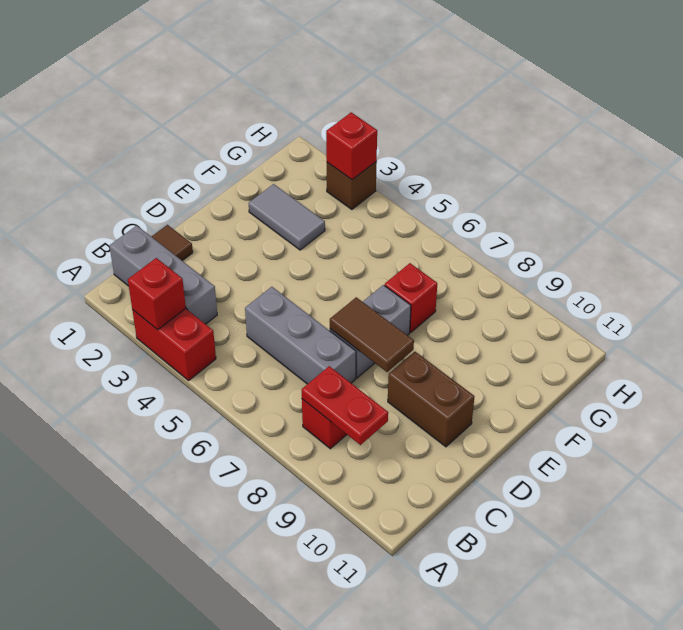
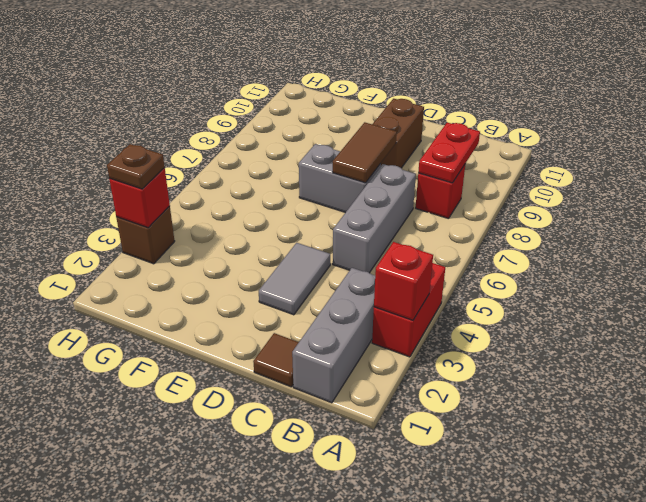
grey 1x2 tile [249,184,325,250] -> grey 1x2 tile moved to [259,243,330,315]
red 1x1 brick [385,263,437,332] -> none
none -> brown 1x1 plate [107,144,165,189]

